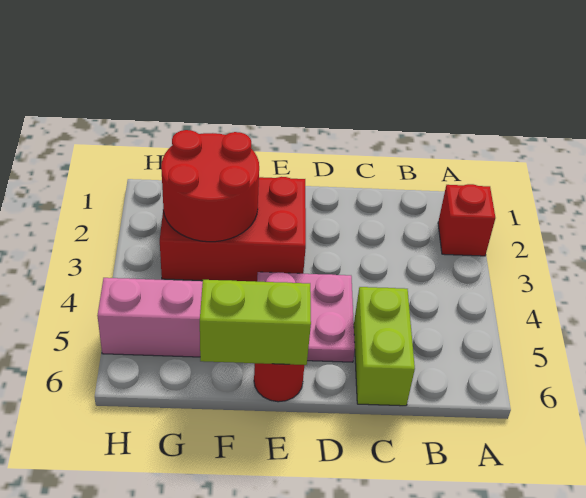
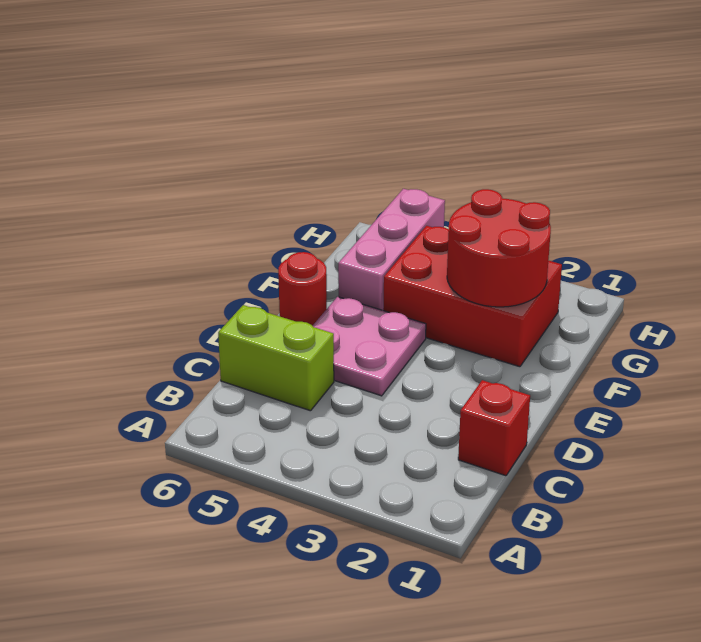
red 1x1 brick [438,184,495,256] -> red 1x1 brick moved to [458,380,530,476]
red 2x3 brick [160,177,306,282] -> red 2x3 brick turned to [383,226,562,367]
lime 1x2 brick [200,280,311,365] -> none

